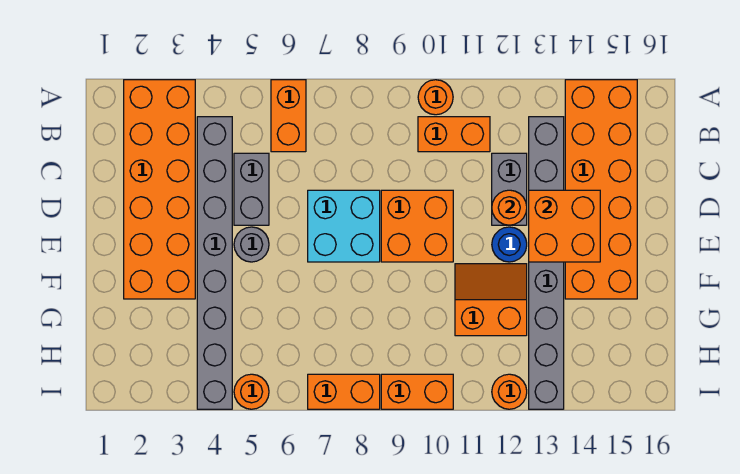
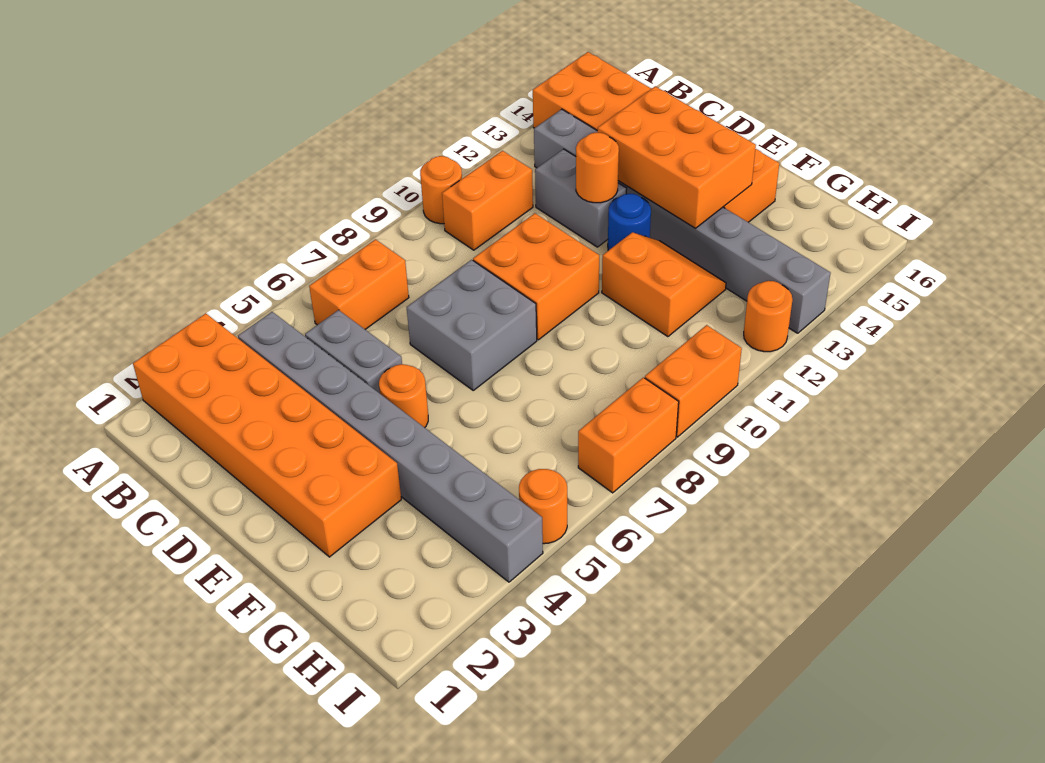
orange 1x2 brick [271,80,306,152] -> orange 1x2 brick turned to [309,239,409,329]
cyan 2x2 brick [308,190,380,262] -> grey 2x2 brick [407,260,537,390]
orange 2x2 brick [529,190,600,262] -> orange 2x3 brick [597,86,756,228]
grey 1x1 round brick [234,227,269,262] -> orange 1x1 round brick [379,364,428,428]
orange 2x2 slope [455,264,527,336] -> orange 2x2 slope turned to [602,232,726,337]

